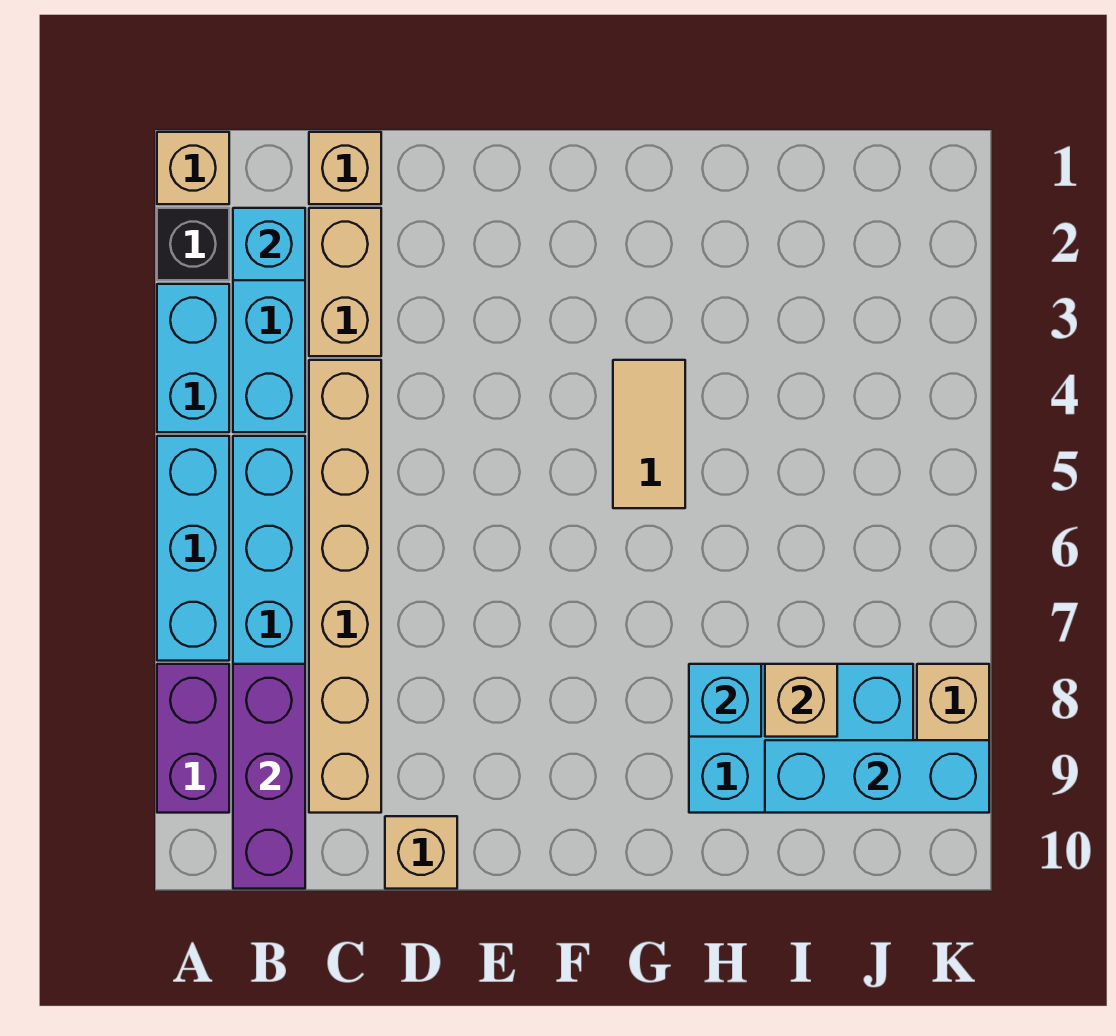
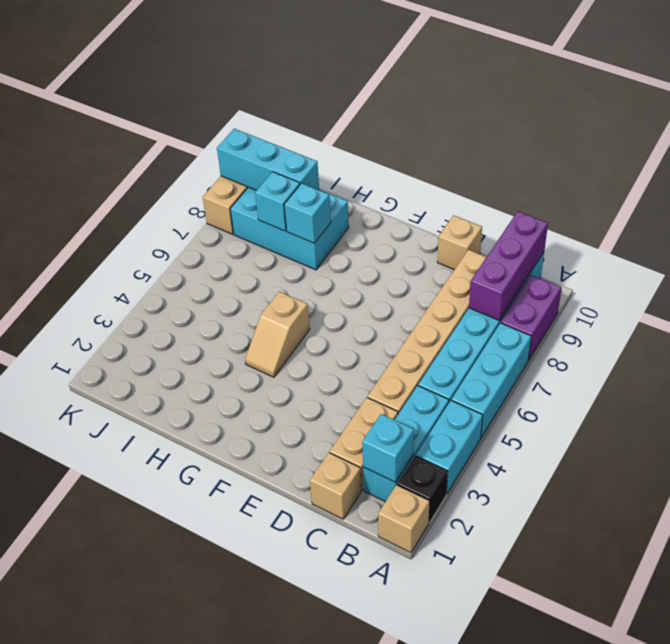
tan 1x2 tile [613,360,685,508] -> tan 1x2 slope [245,292,310,377]
tan 1x1 brick [765,664,837,737] -> cyan 1x1 brick [255,172,300,231]

